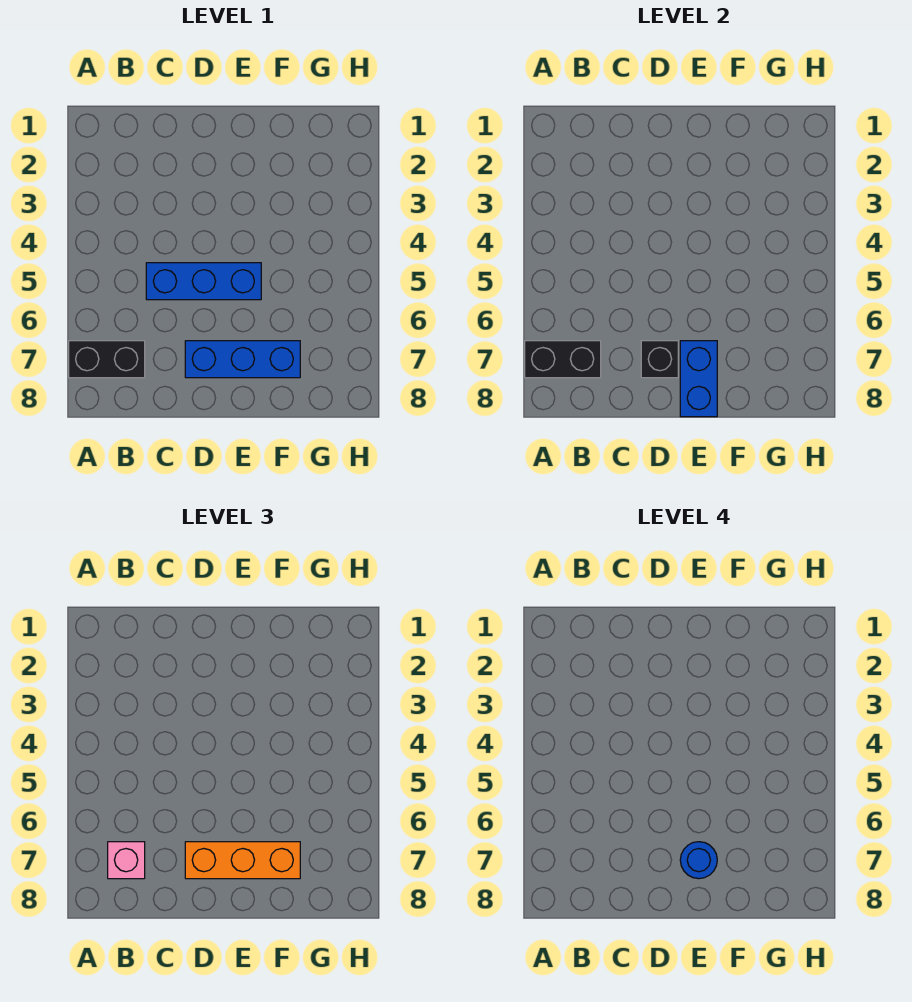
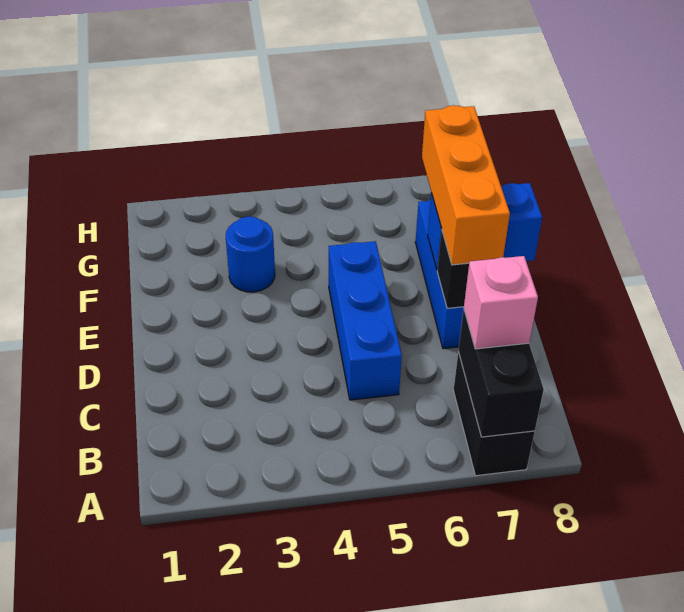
blue 1x1 round brick [680,842,717,879] -> blue 1x1 round brick moved to [226,217,275,292]

